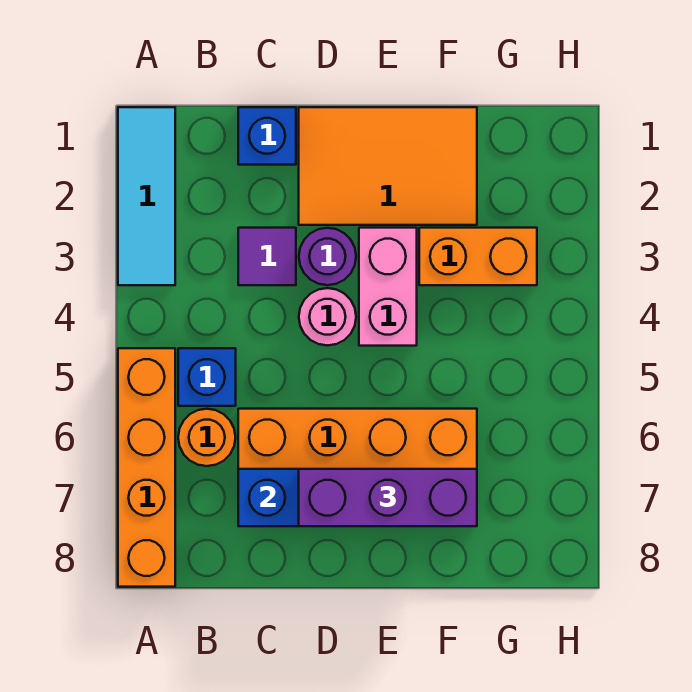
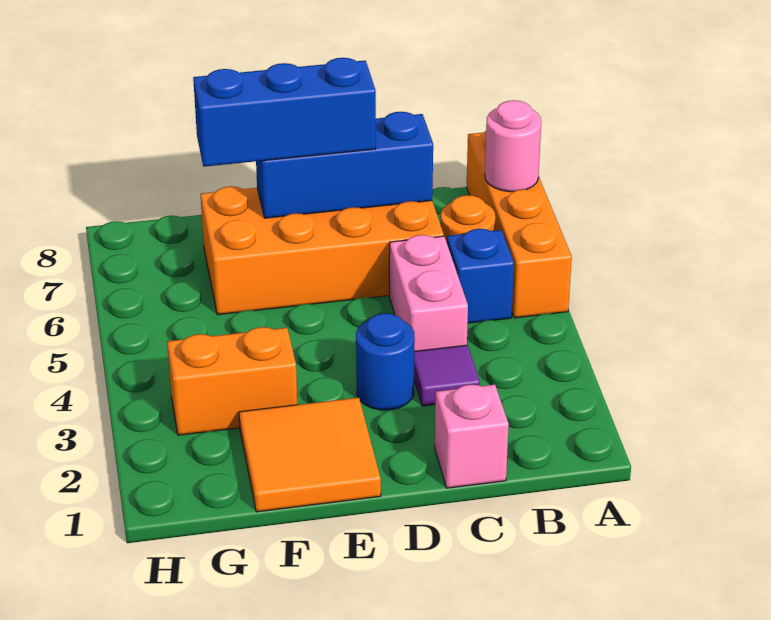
cyan 1x3 tile [118,107,175,285] -> none
blue 1x1 brick [238,107,296,165] -> pink 1x1 brick [435,385,509,488]
orange 2x3 tile [299,107,477,225] -> orange 2x2 tile [239,398,381,512]
purple 1x1 round brick [299,228,356,285] -> blue 1x1 round brick [356,313,415,410]
pink 1x1 round brick [299,288,356,345] -> pink 1x1 round brick moved to [485,100,541,192]
purple 1x3 brick [299,469,477,526] -> blue 1x3 brick [193,58,376,167]
pink 1x2 brick [359,228,417,346] -> pink 1x2 brick moved to [389,235,468,351]

